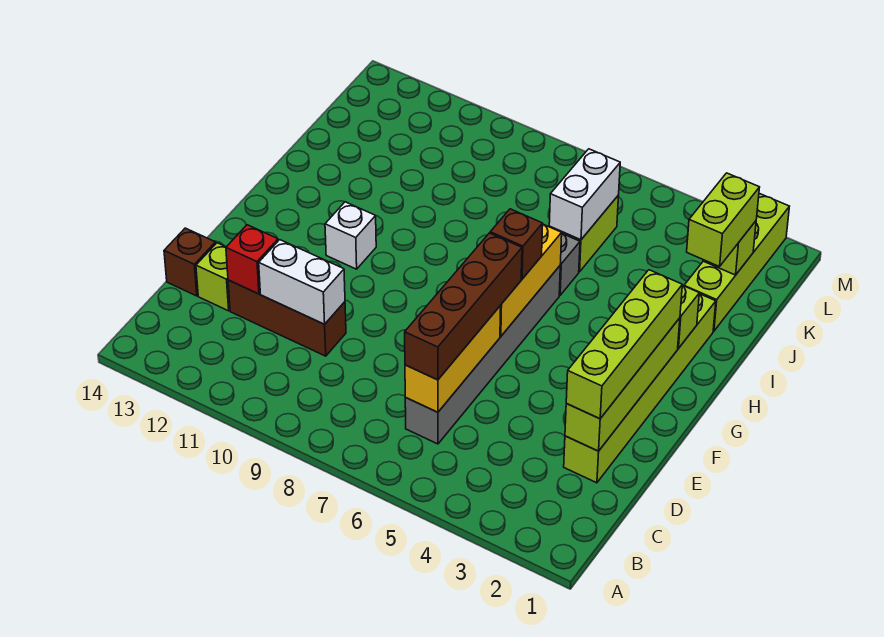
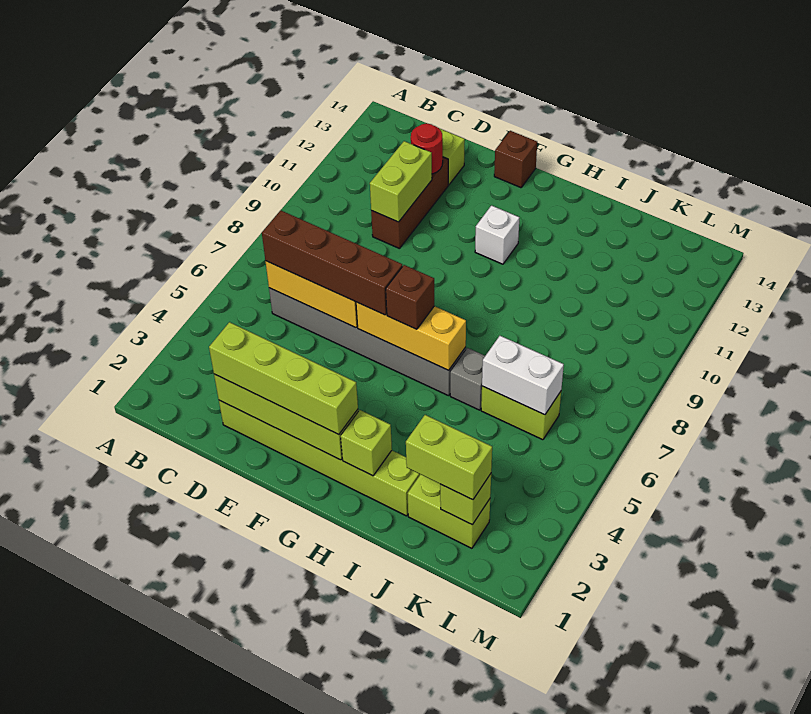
white 1x2 brick [259,240,345,324] -> lime 1x2 brick [370,141,432,222]
red 1x1 brick [226,225,278,294] -> red 1x1 round brick [411,123,443,174]
brown 1x1 brick [164,228,216,296] -> brown 1x1 brick moved to [494,131,537,188]
lime 1x4 brick [684,193,789,331] -> lime 1x2 brick [407,474,490,548]

